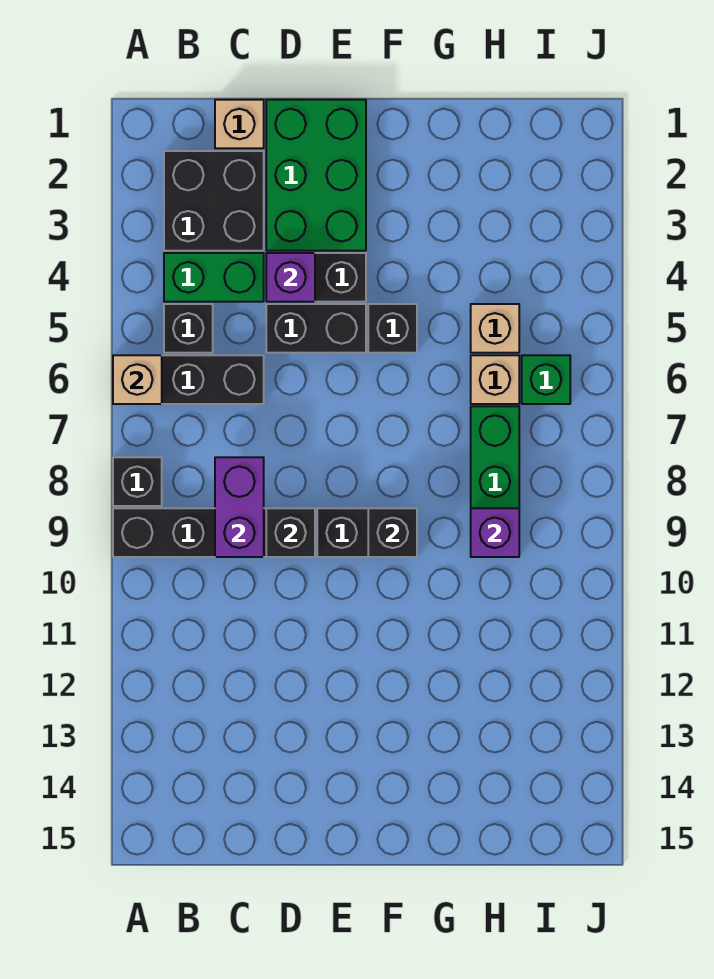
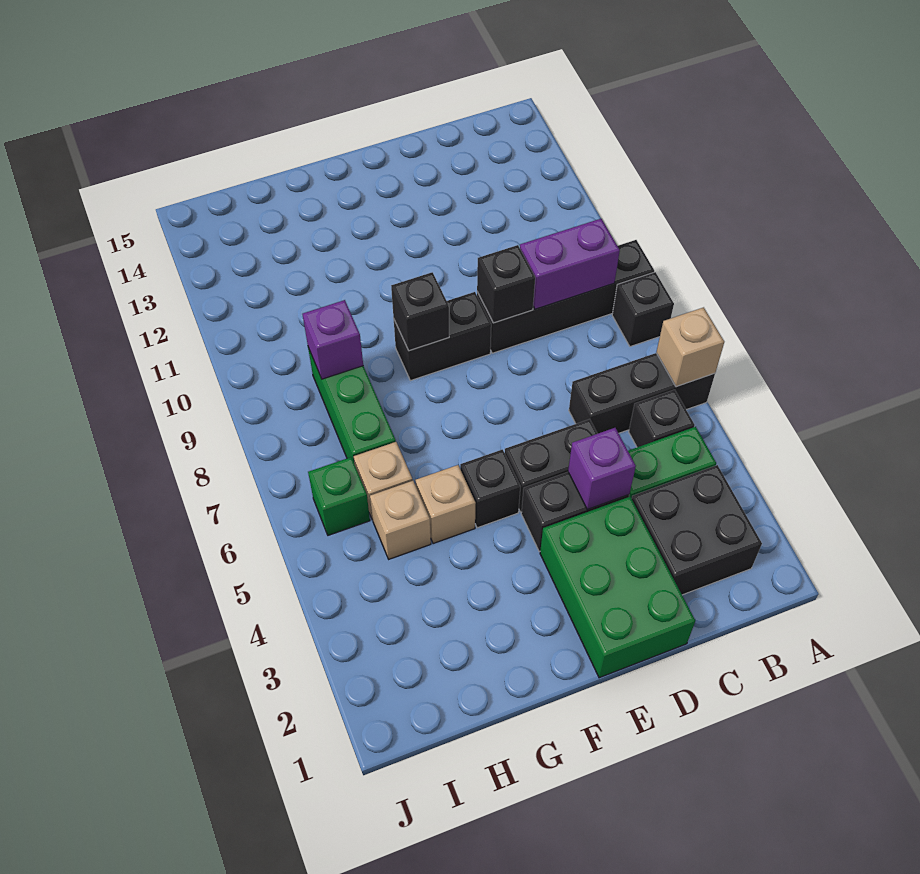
tan 1x1 brick [215,100,264,148] -> tan 1x1 brick moved to [416,465,476,544]
purple 1x2 brick [215,457,264,557] -> purple 1x2 brick turned to [520,219,620,309]

